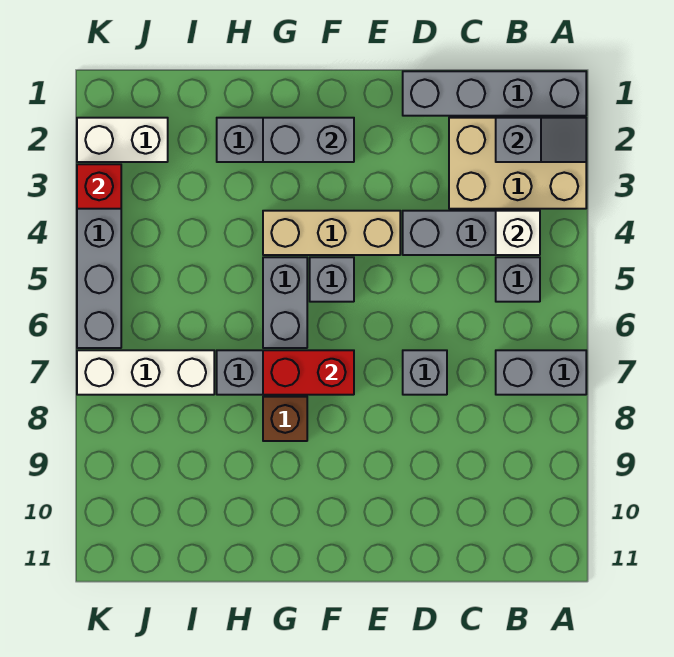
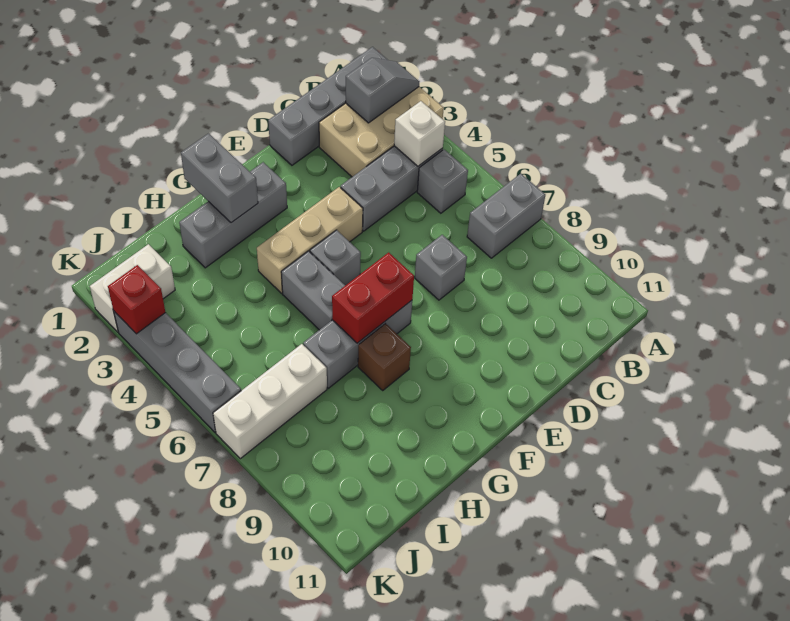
grey 1x2 brick [263,118,354,162] -> grey 1x2 brick turned to [181,134,258,223]

